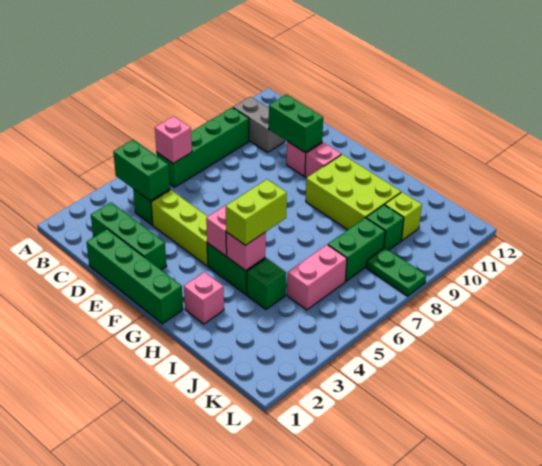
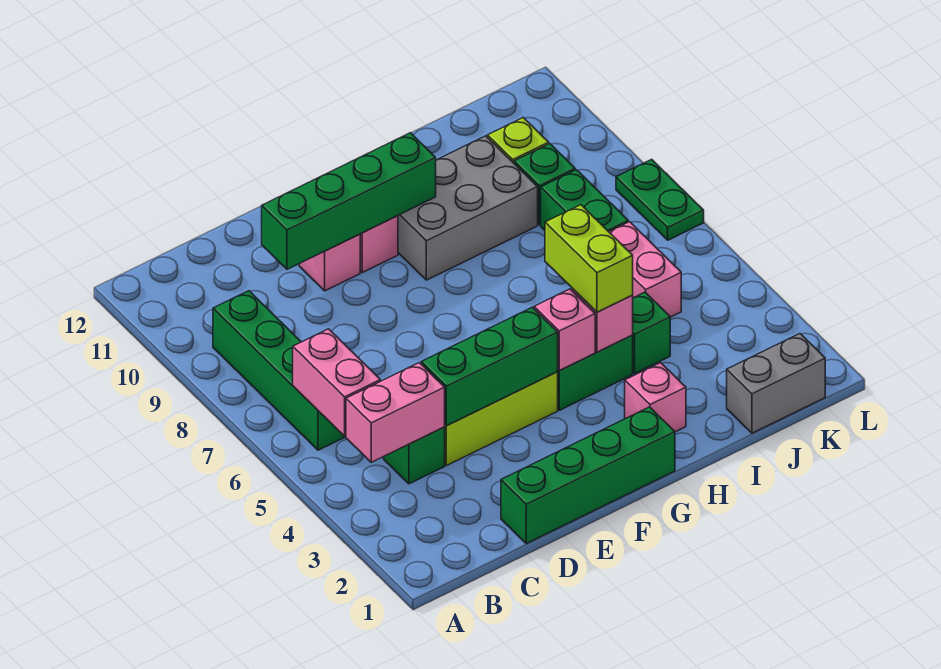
green 1x2 brick [113,140,170,201] -> pink 1x2 brick [346,363,445,462]
pink 1x1 brick [155,116,192,163] -> pink 1x2 brick [293,329,380,436]
grey 1x2 brick [233,97,285,152] -> grey 1x2 brick moved to [727,334,825,433]
green 1x3 brick [91,202,167,270] -> green 1x3 brick moved to [421,308,558,426]
green 1x2 brick [269,94,323,152] -> green 1x4 brick [262,133,436,269]
lime 2x3 brick [306,154,401,230] -> grey 2x3 brick [398,136,538,280]
green 1x2 plate [366,248,426,296] -> green 1x2 plate turned to [616,159,704,240]

